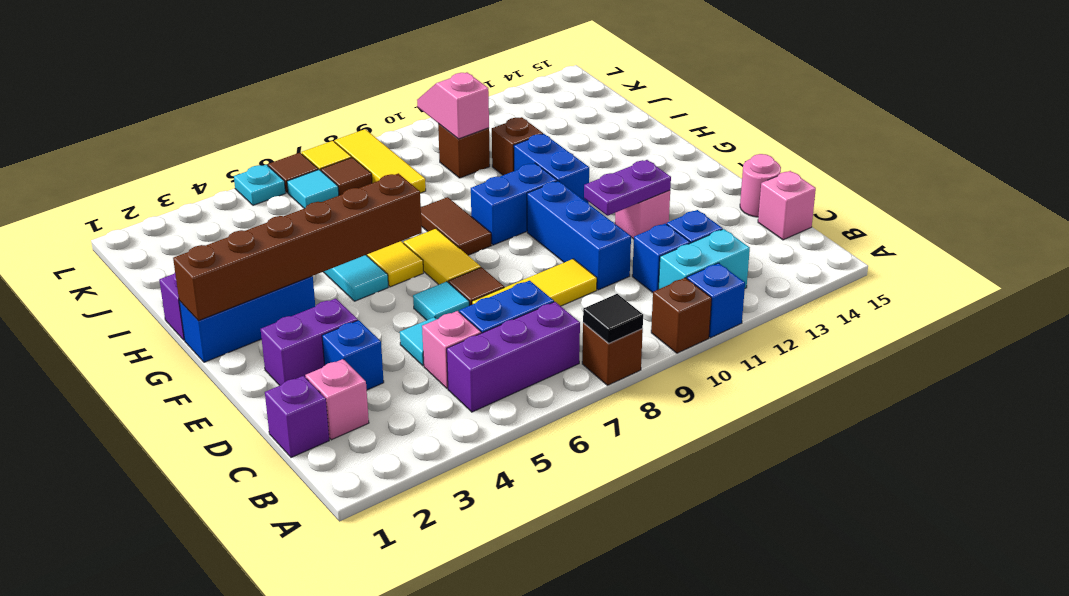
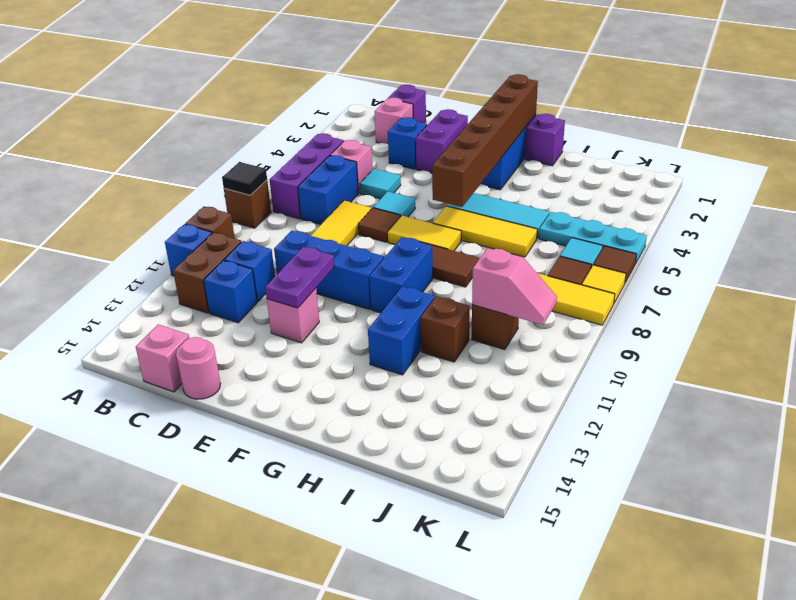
cyan 1x2 brick [659,229,750,289] -> brown 1x2 brick [173,233,241,313]
blue 1x2 brick [514,134,589,203] -> blue 1x2 brick turned to [368,286,435,375]
cyan 1x1 plate [234,165,286,205] -> cyan 1x3 plate [539,212,647,264]

